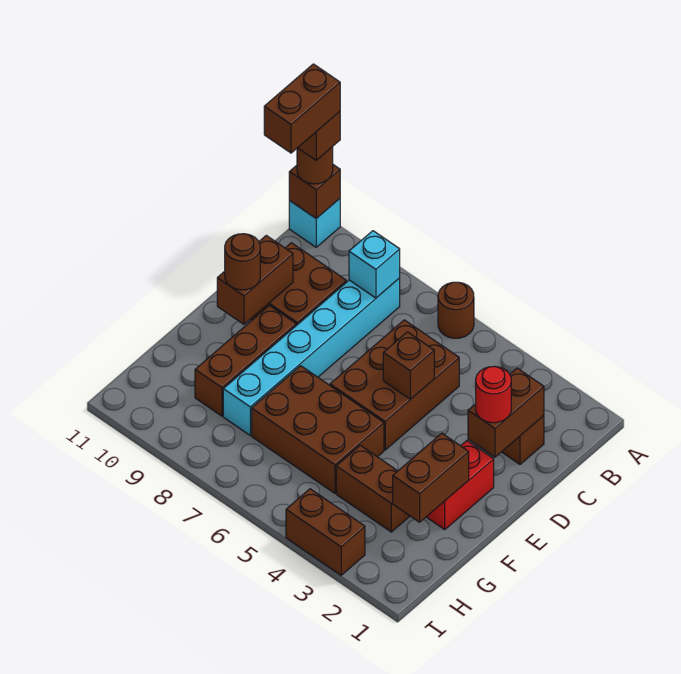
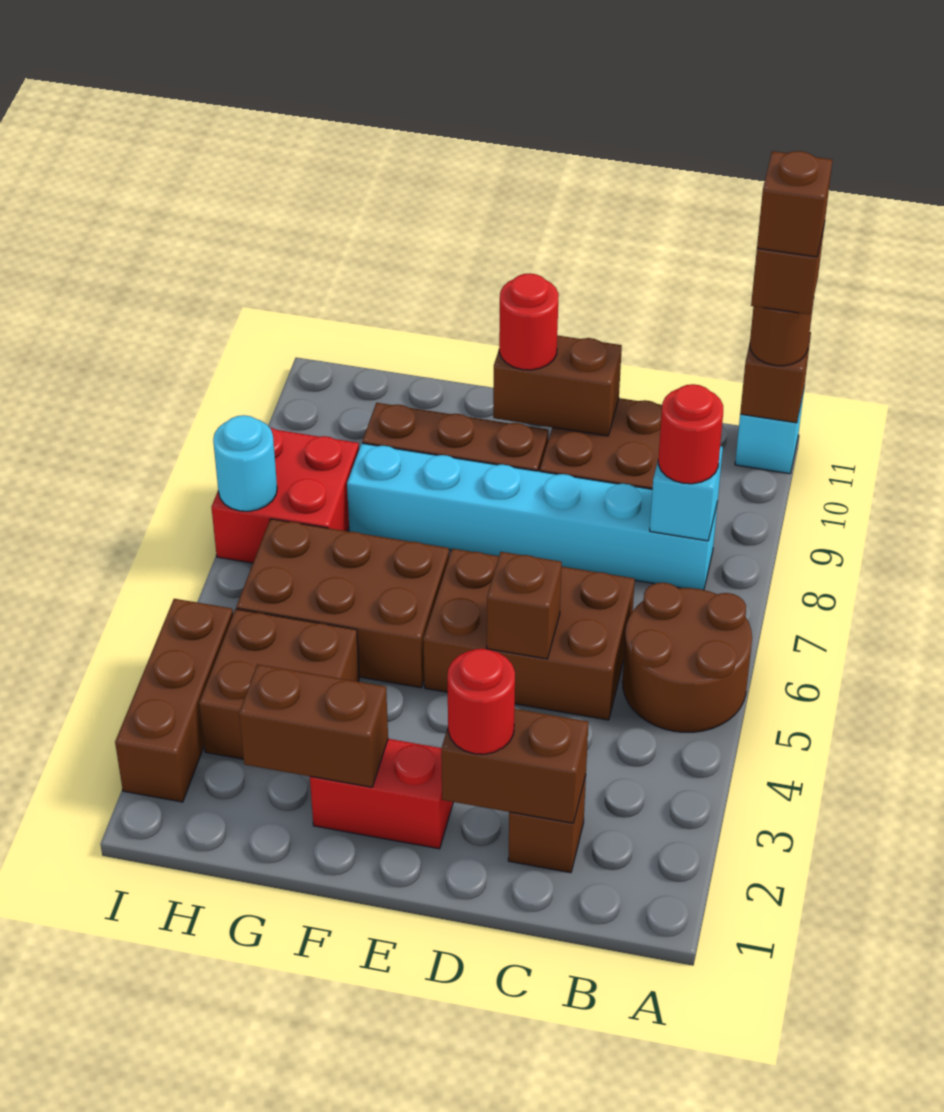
brown 1x1 round brick [438,282,474,338] -> brown 2x2 round brick [622,583,752,732]
brown 1x2 brick [264,64,340,153] -> brown 1x1 brick [757,151,832,257]
none -> red 1x1 round brick [658,384,723,484]
brown 1x1 round brick [225,234,260,290] -> red 1x1 round brick [499,273,559,370]
brown 2x3 brick [252,366,384,493] -> brown 2x3 brick turned to [236,519,449,688]
brown 1x2 brick [336,445,410,532] -> brown 2x2 brick [199,609,359,759]
none -> red 2x2 brick [211,428,359,563]
brown 1x2 brick [286,489,365,575] -> brown 1x3 brick [115,599,233,802]
none -> cyan 1x1 round brick [213,415,277,511]

